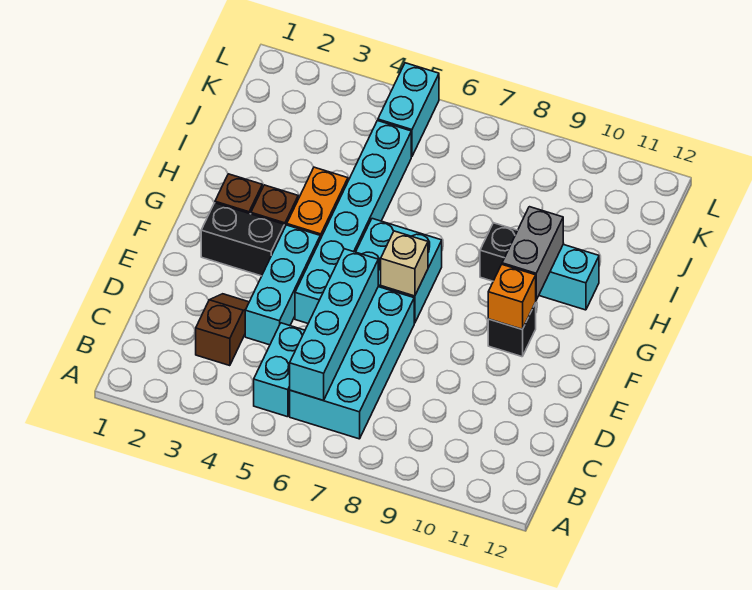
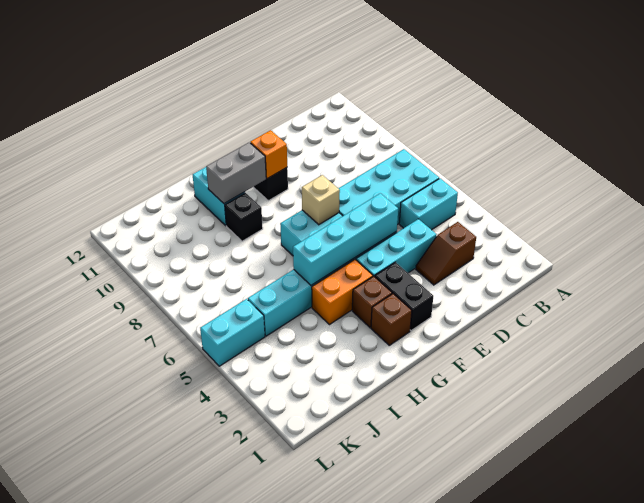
cyan 1x4 brick [290,249,378,400] -> cyan 1x4 brick moved to [293,193,398,285]

